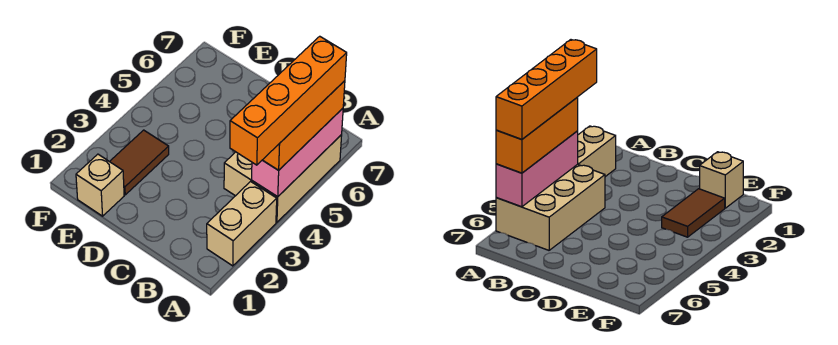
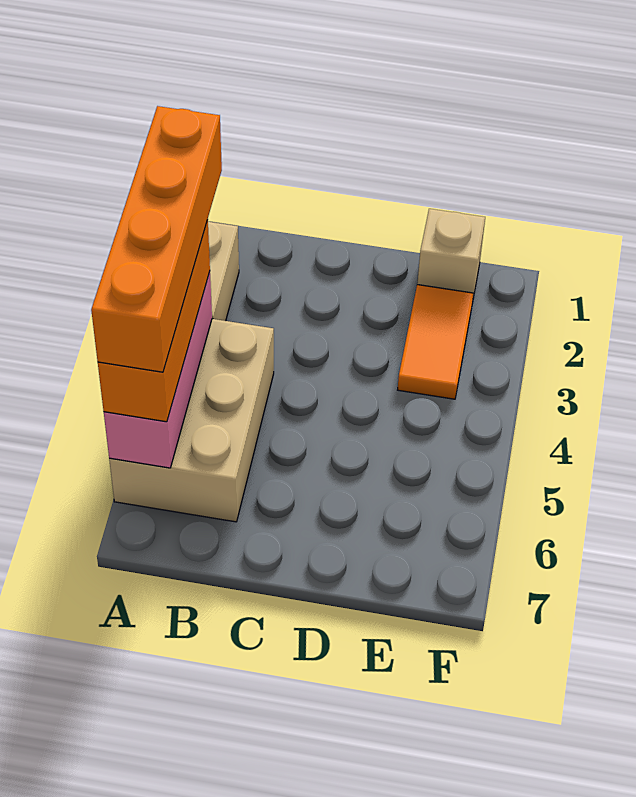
brown 1x2 tile [110,130,169,195] -> orange 1x2 tile [398,285,474,399]

